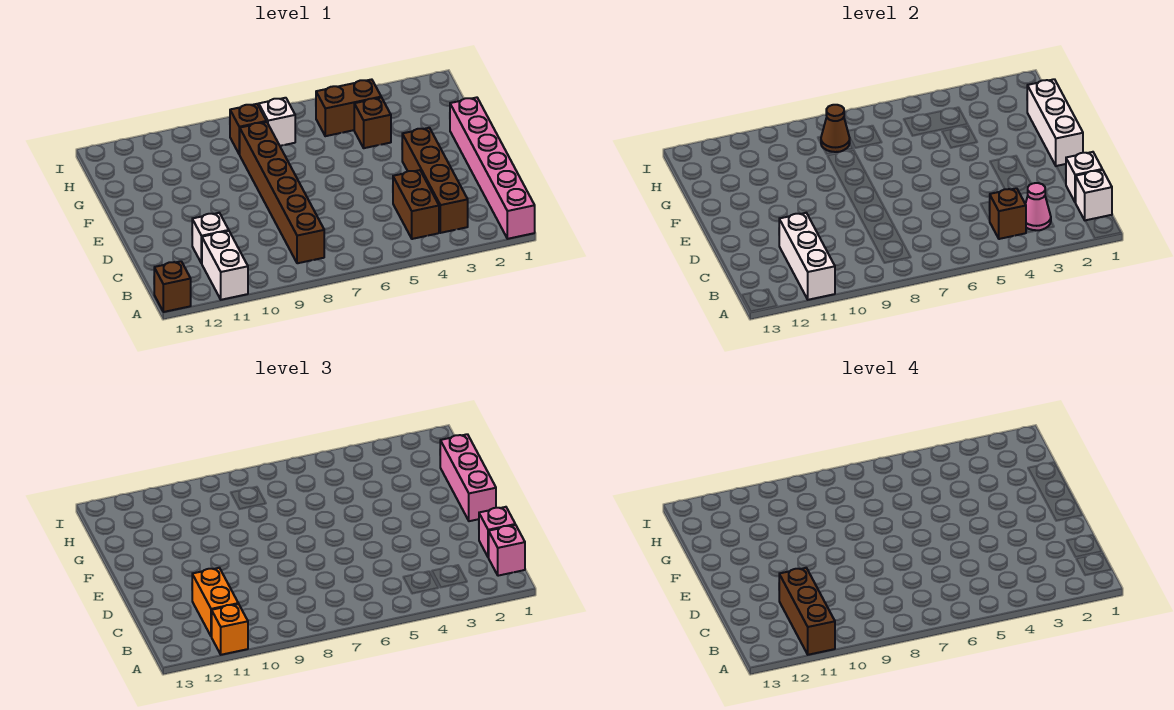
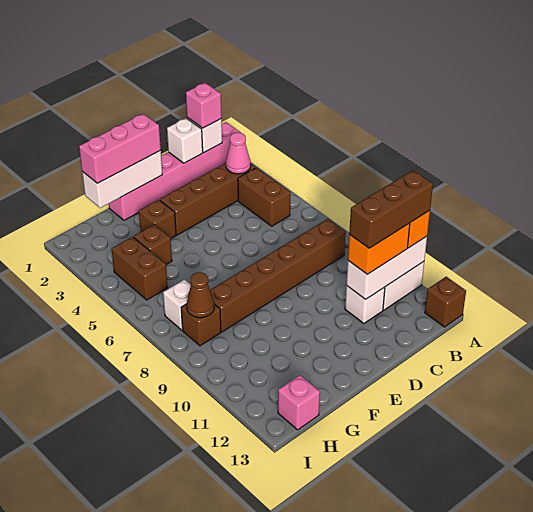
brown 1x2 brick [393,170,439,239] -> brown 1x2 brick turned to [238,168,291,226]
brown 1x1 brick [990,188,1026,239] -> brown 1x1 brick moved to [139,200,176,239]
pink 1x1 brick [479,507,515,558] -> pink 1x1 brick moved to [278,375,320,430]

